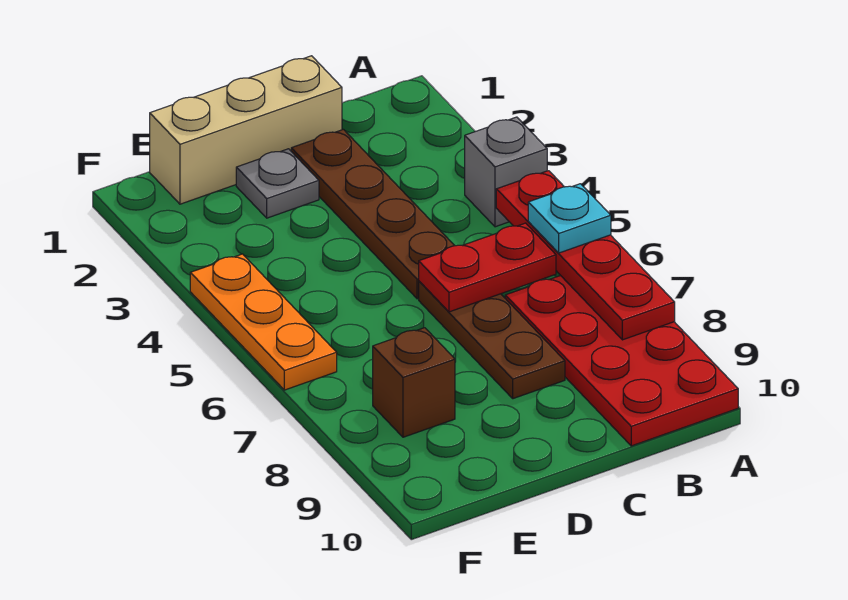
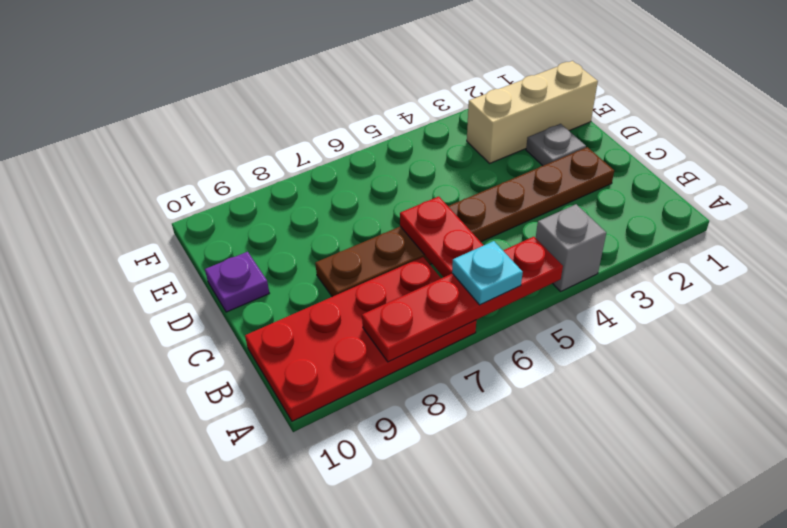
tan 1x3 brick [150,56,342,204] -> tan 1x3 brick turned to [467,61,598,164]
none -> purple 1x1 plate [205,252,269,312]
brown 1x1 brick [373,328,455,437] -> none
orange 1x3 plate [190,254,337,390] -> none

